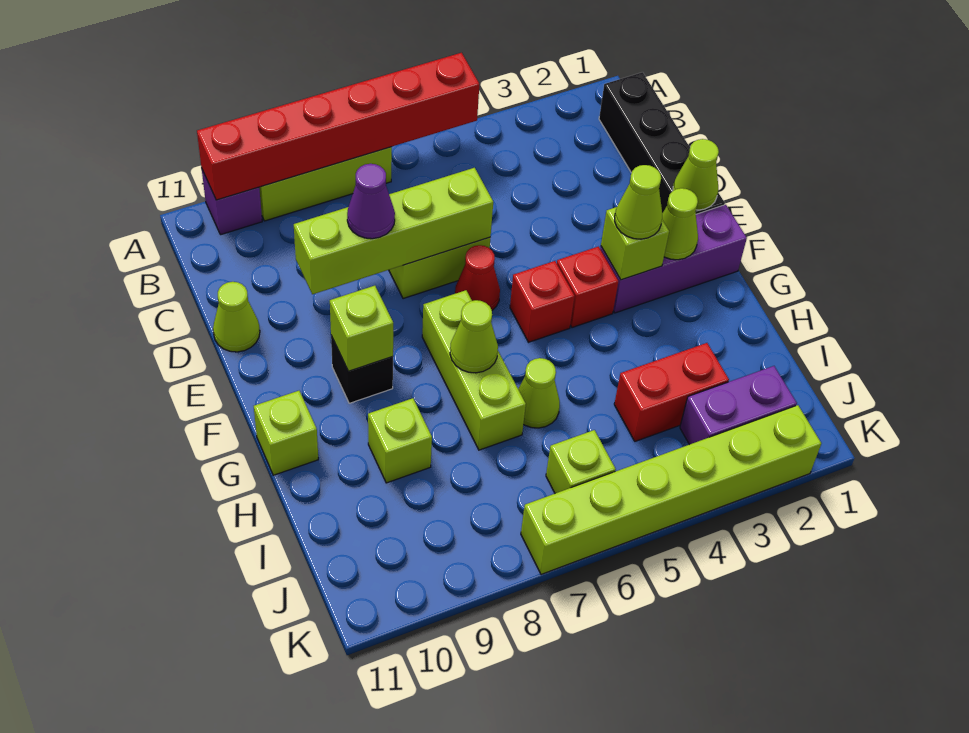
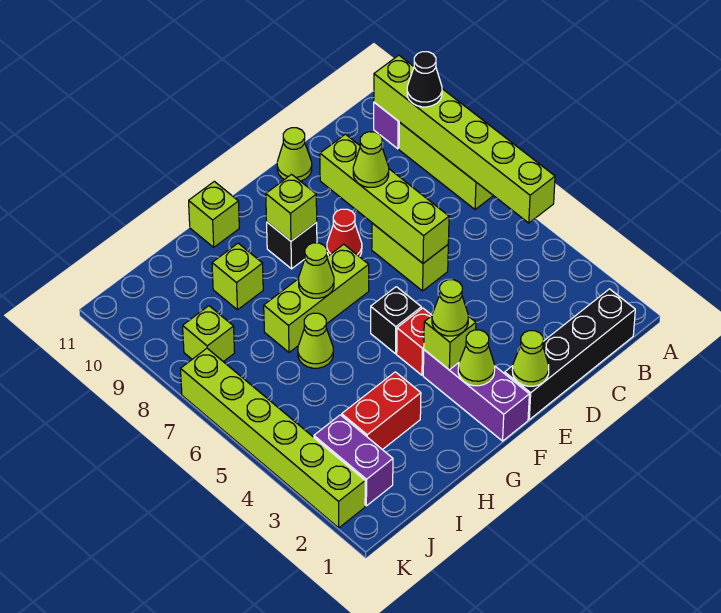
red 1x6 brick [197,53,479,200] -> lime 1x6 brick [374,55,555,223]
none -> black 1x1 cone [407,52,442,107]
purple 1x1 cone [347,164,395,239] -> lime 1x1 cone [353,132,389,187]
red 1x1 cone [455,245,500,310] -> red 1x1 cone moved to [327,209,362,257]
red 1x1 brick [510,261,575,342] -> black 1x1 brick [371,287,421,354]
red 1x2 brick [614,343,729,441] -> red 1x2 brick turned to [342,372,421,450]
lime 1x1 brick [546,430,616,493] -> lime 1x1 brick moved to [183,306,235,362]

